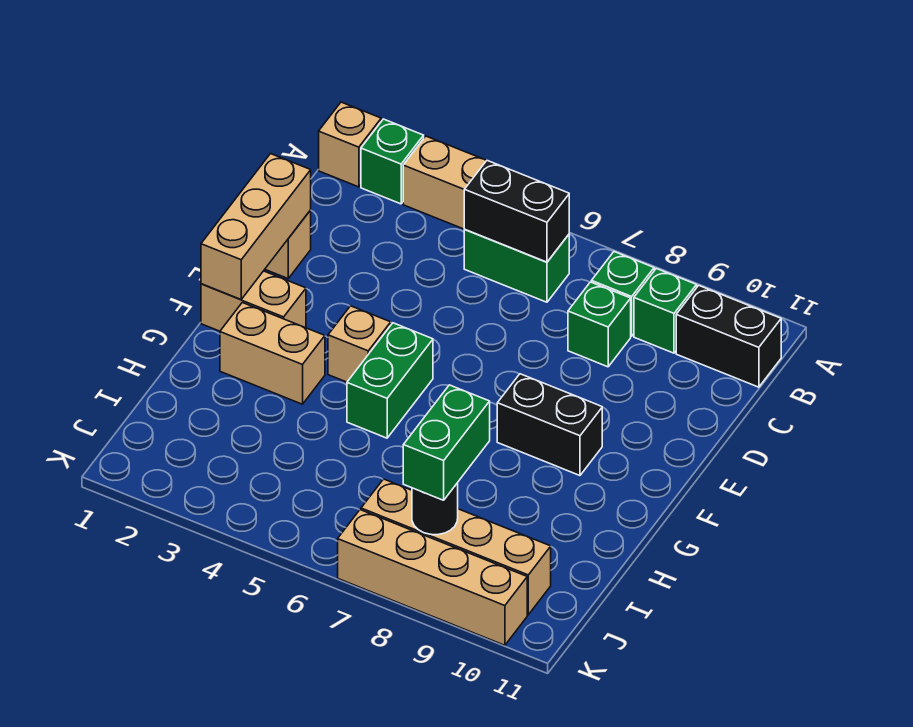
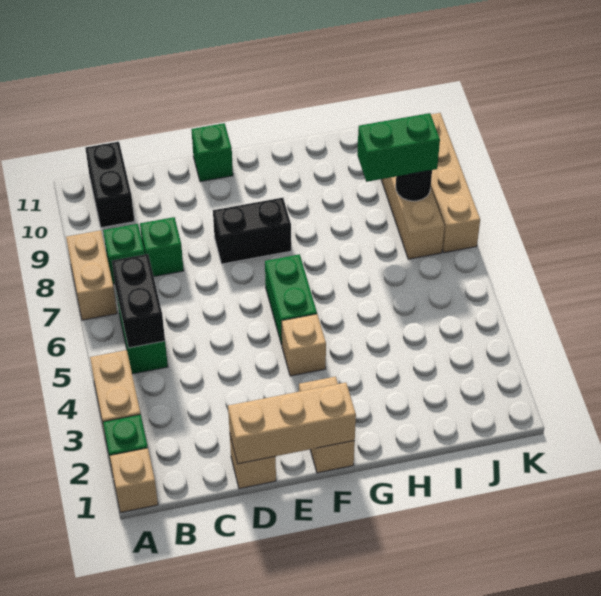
green 1x1 brick [634,268,697,353] -> green 1x1 brick moved to [191,123,233,182]
green 1x2 brick [347,323,433,438] -> green 1x2 brick turned to [265,254,317,345]
black 1x2 brick [497,374,602,475] -> black 1x2 brick turned to [213,198,291,264]
tan 1x2 brick [220,303,325,404] -> tan 1x2 brick moved to [66,230,117,320]

